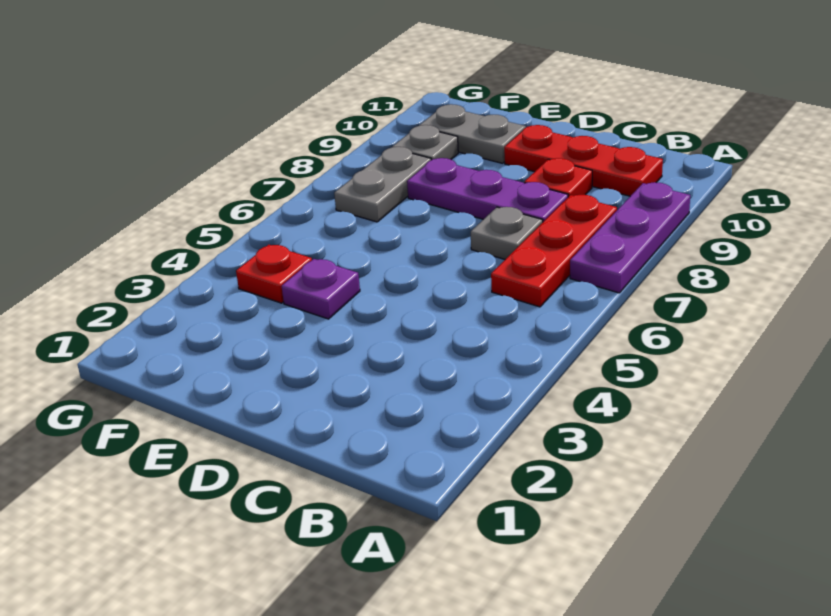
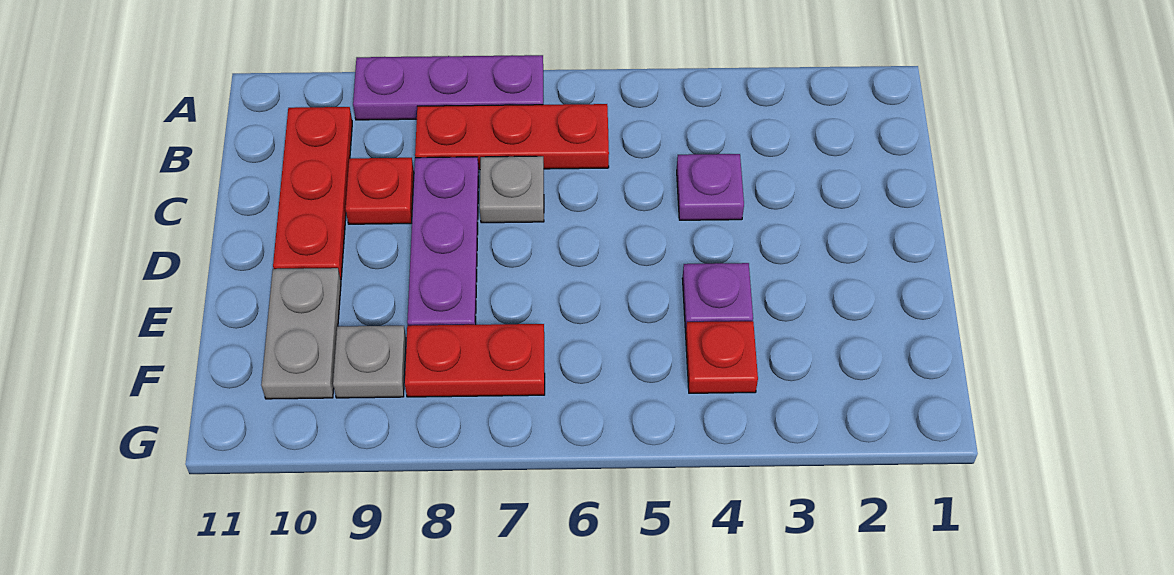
none -> purple 1x1 plate [677,154,744,220]
grey 1x2 plate [334,147,431,222] -> red 1x2 plate [405,324,545,397]

